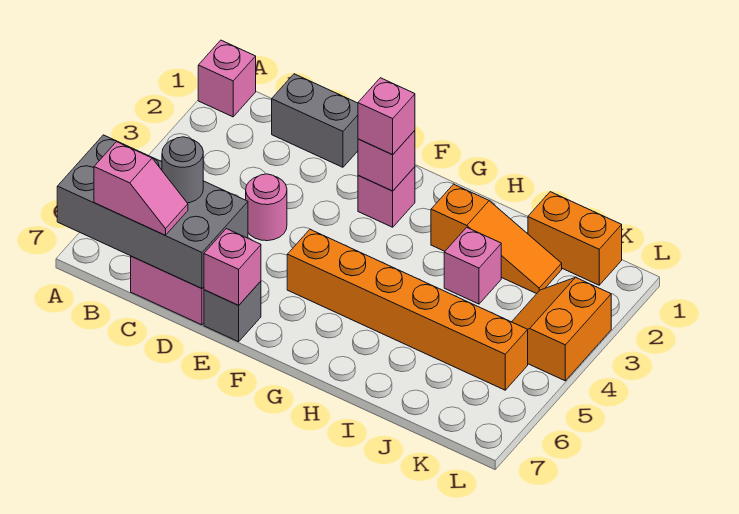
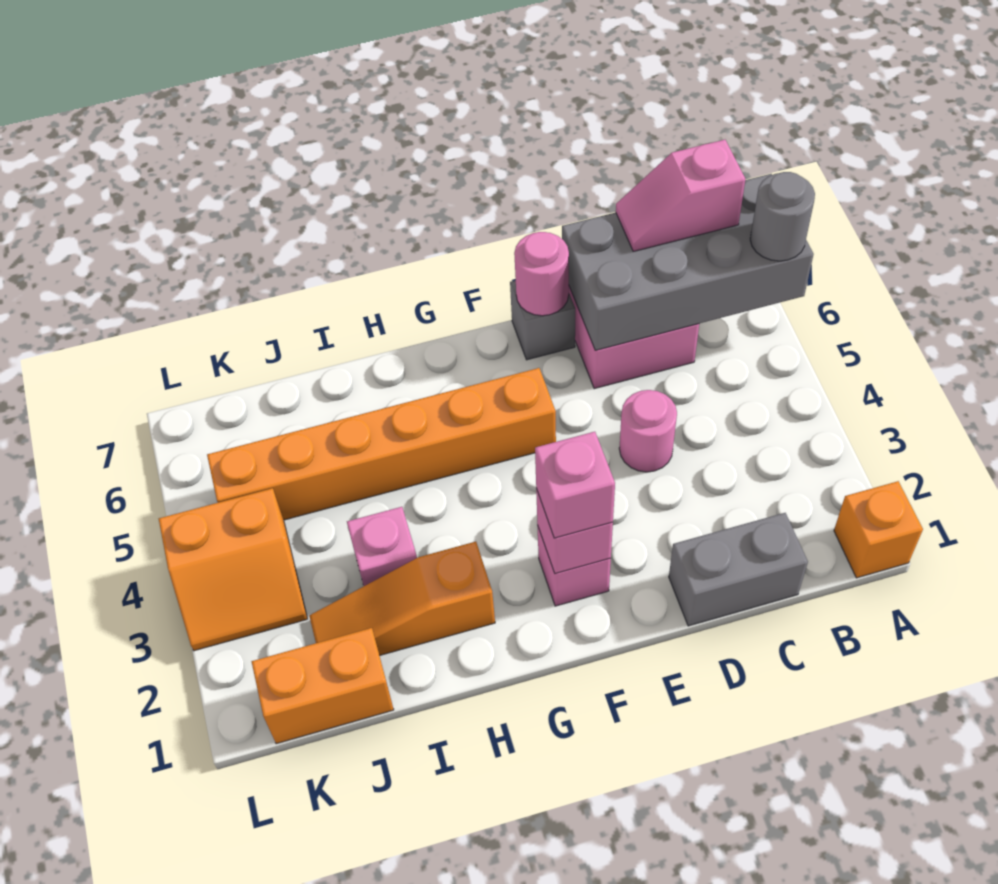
pink 1x1 brick [198,40,256,117] -> orange 1x1 brick [834,481,923,578]
grey 1x1 round brick [162,137,203,203] -> grey 1x1 round brick moved to [750,172,815,261]
pink 1x1 brick [204,229,261,305] -> pink 1x1 round brick [514,232,569,316]
orange 2x2 slope [512,277,611,381] -> orange 2x2 slope turned to [159,488,307,651]

